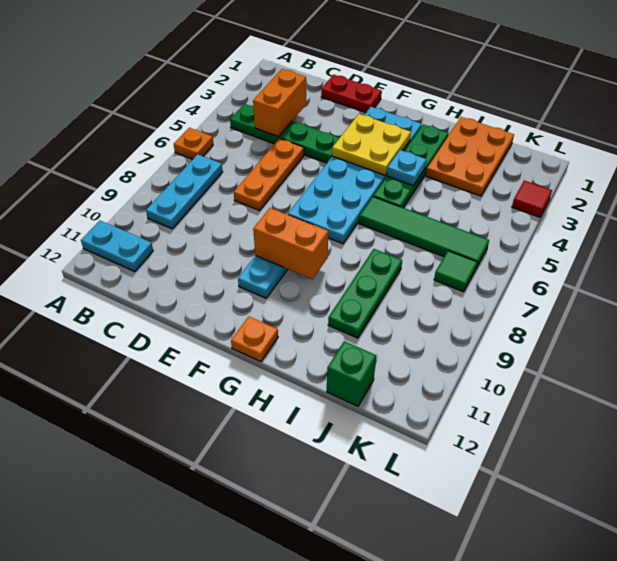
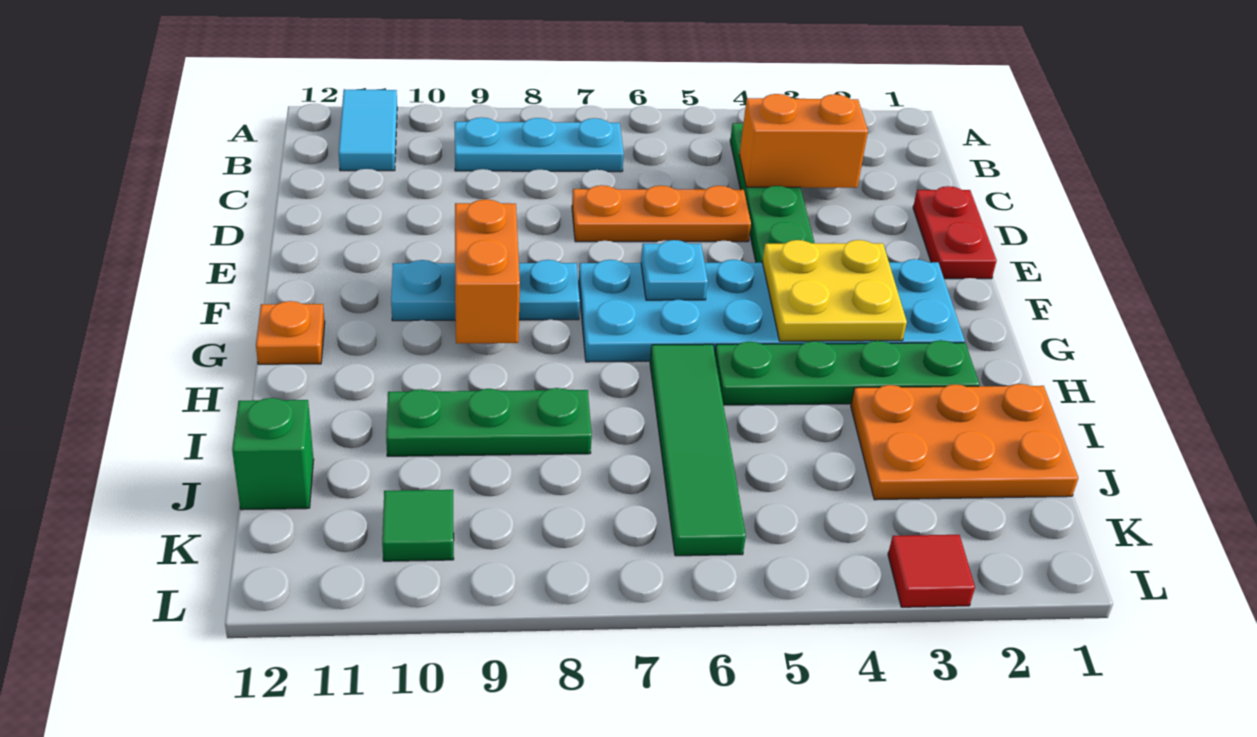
orange 1x1 plate [174,128,213,159] -> none
cyan 1x2 plate [81,221,153,272] -> cyan 1x2 tile [339,89,397,171]
cyan 1x1 plate [387,150,426,185] -> cyan 1x1 plate moved to [641,240,708,300]
green 1x1 tile [434,251,477,292] -> green 1x1 tile moved to [382,490,454,561]

